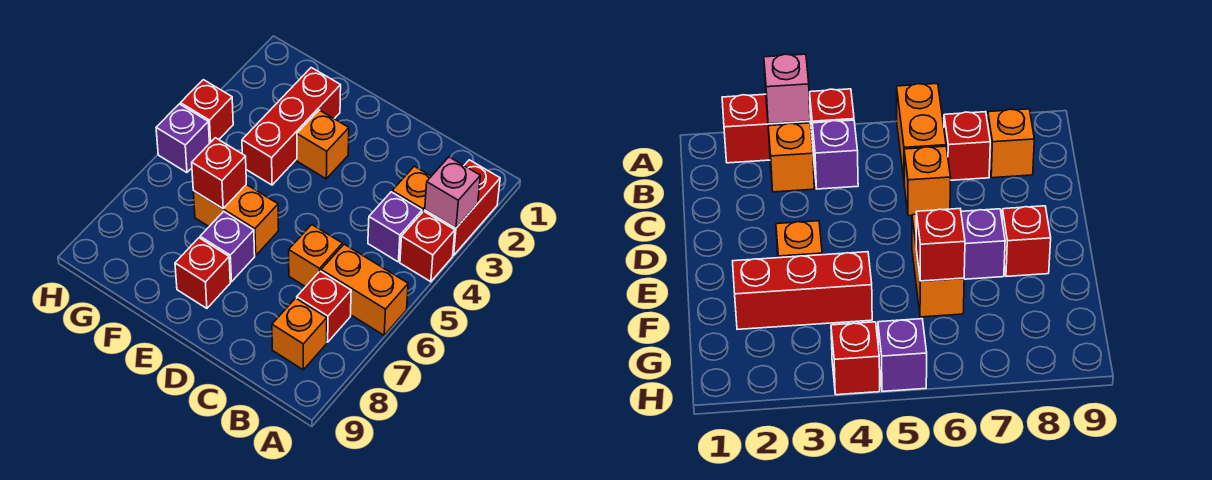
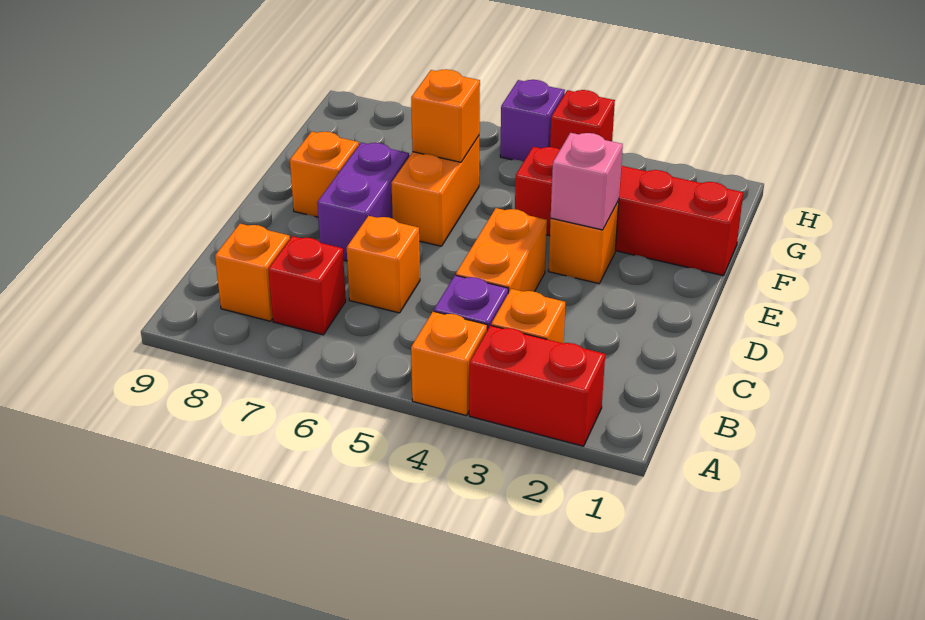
pink 1x1 brick [425,157,480,228] -> pink 1x1 brick moved to [551,133,623,230]
red 1x1 brick [400,211,455,282] -> orange 1x1 brick [411,311,487,416]
orange 1x2 brick [321,244,408,335] -> orange 1x2 brick moved to [456,208,547,293]
purple 1x1 brick [200,211,255,282] -> purple 1x2 brick [317,143,409,261]
red 1x1 brick [175,238,230,308] -> orange 1x1 brick [290,132,359,217]
red 1x3 brick [242,68,341,185] -> red 1x4 brick [515,147,743,276]
red 1x1 brick [192,138,246,208] -> orange 1x1 brick [411,69,480,162]

